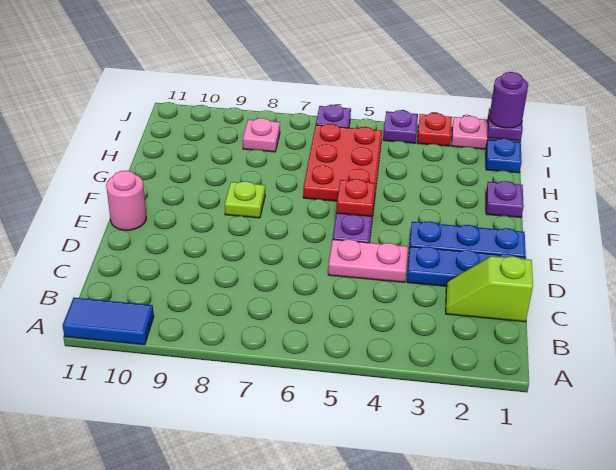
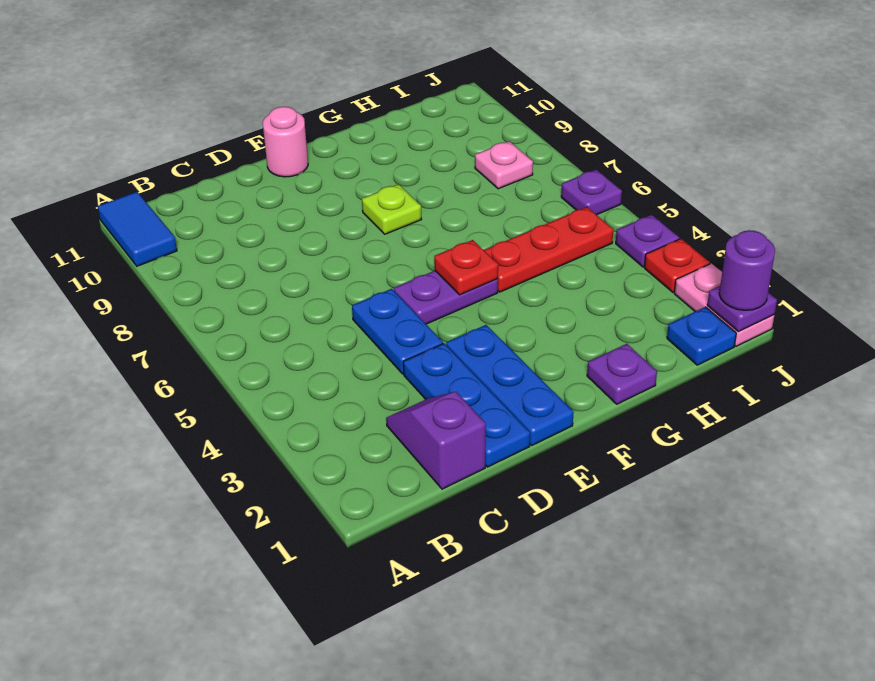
lime 1x2 slope [446,256,533,322] -> purple 1x2 slope [386,392,486,489]
pink 1x2 plate [328,239,408,282] -> blue 1x2 plate [352,289,443,374]
red 2x3 plate [303,124,382,201] -> red 1x3 plate [484,207,613,292]

